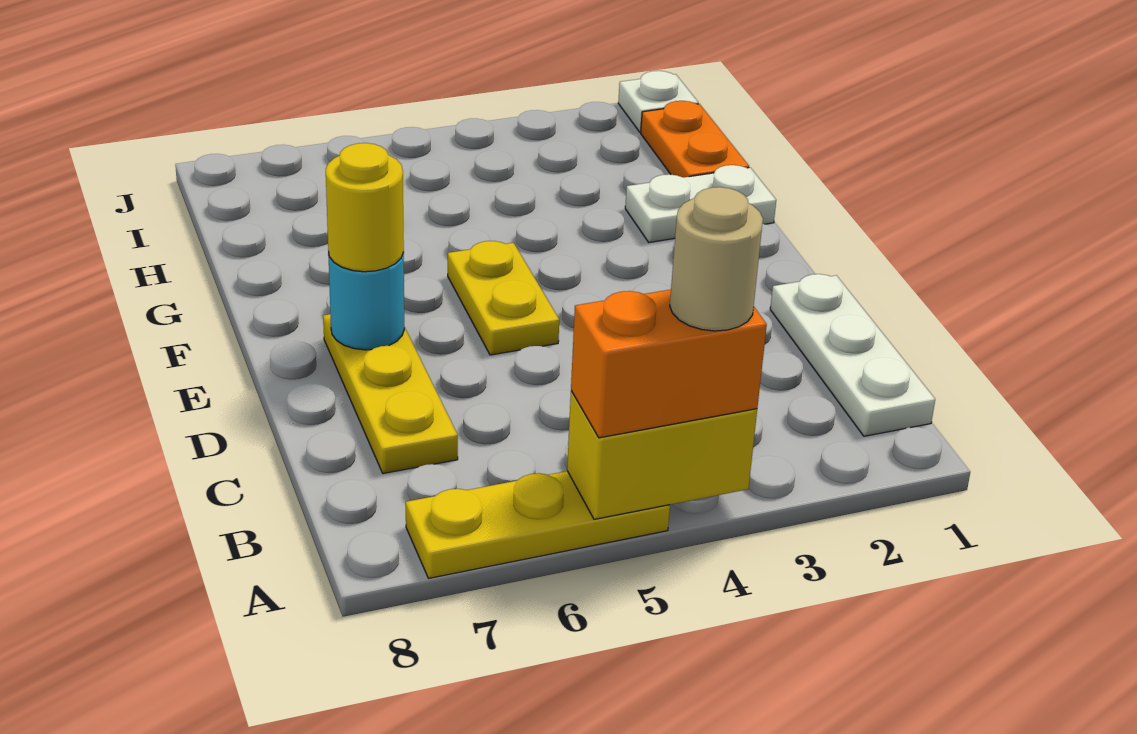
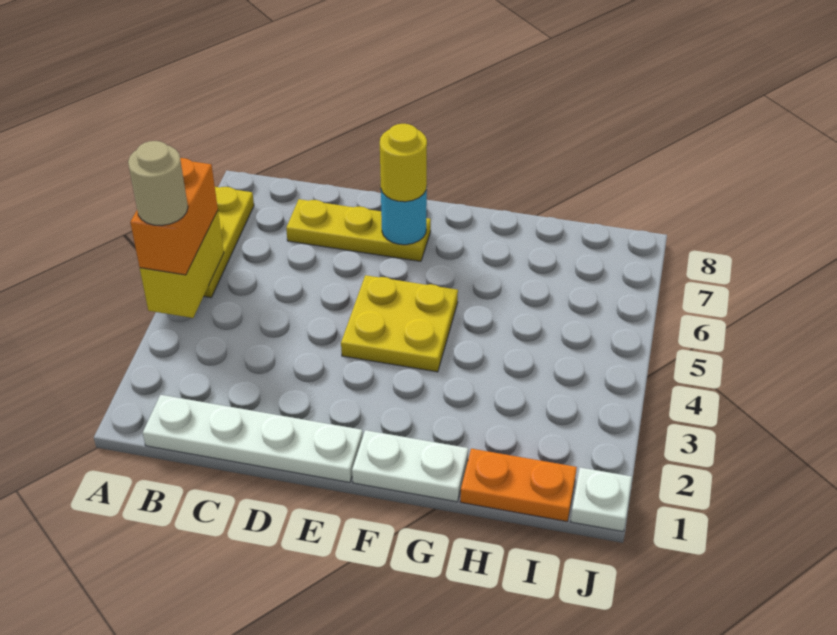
white 1x3 plate [770,274,935,436] -> white 1x4 plate [143,395,363,483]
yellow 1x2 plate [448,241,559,355] -> yellow 2x2 plate [341,275,458,372]
white 1x2 plate [625,165,776,242] -> white 1x2 plate turned to [352,430,468,502]

